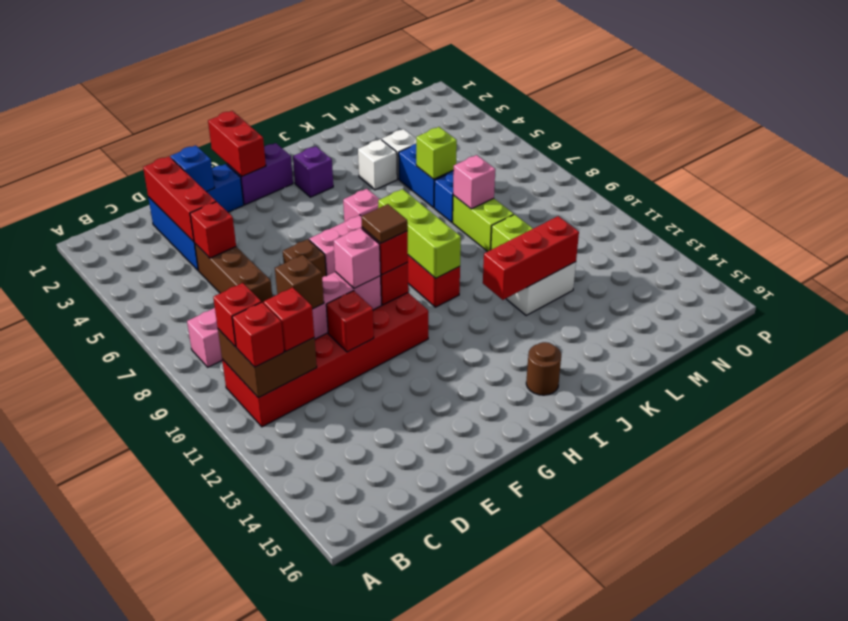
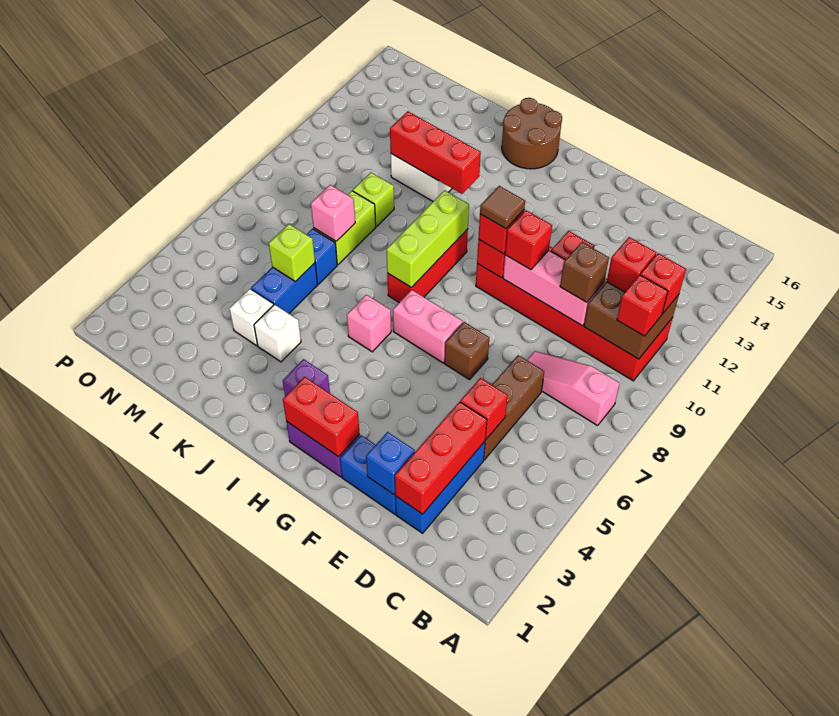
pink 1x1 brick [333,228,381,289] -> red 1x1 brick [505,210,552,270]
red 1x2 brick [208,111,266,176] -> red 1x2 brick turned to [283,377,360,456]
brown 1x1 round brick [526,342,561,395] -> brown 2x2 round brick [502,98,562,169]

